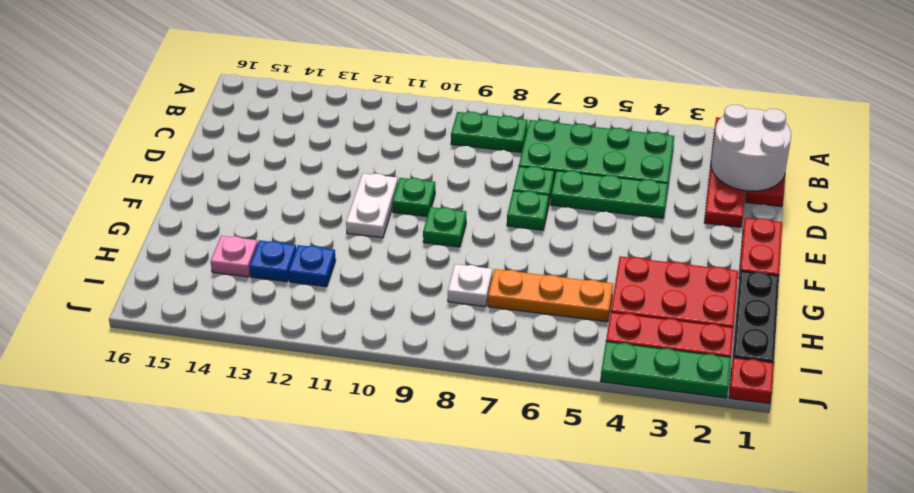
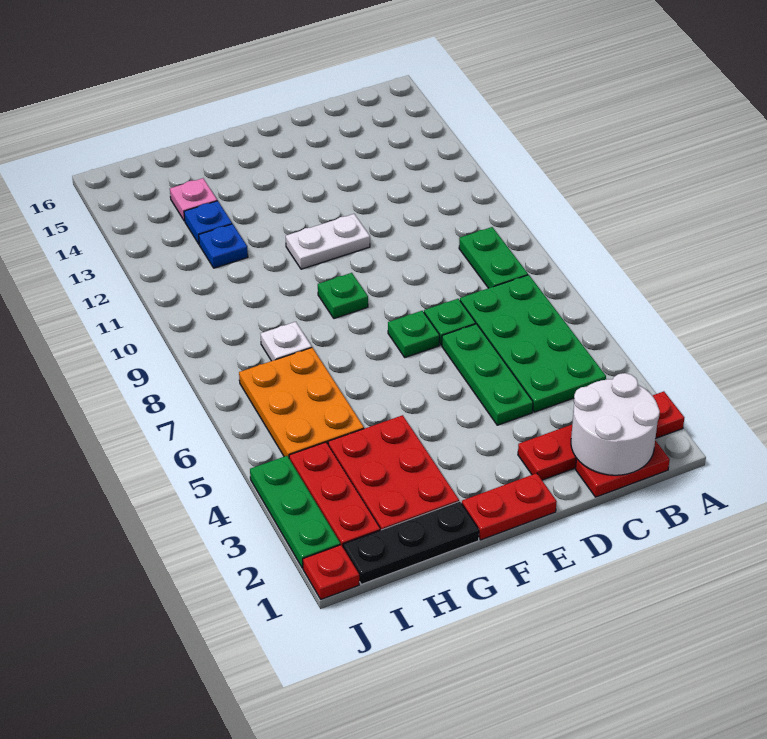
green 1x1 plate [392,178,435,217] -> none
orange 1x3 plate [488,269,613,322] -> orange 2x3 plate [239,348,364,457]

